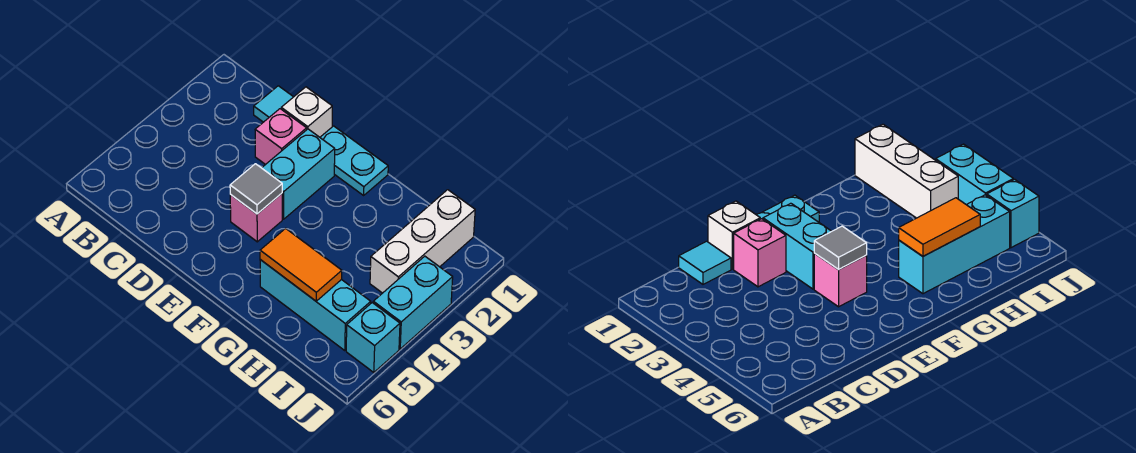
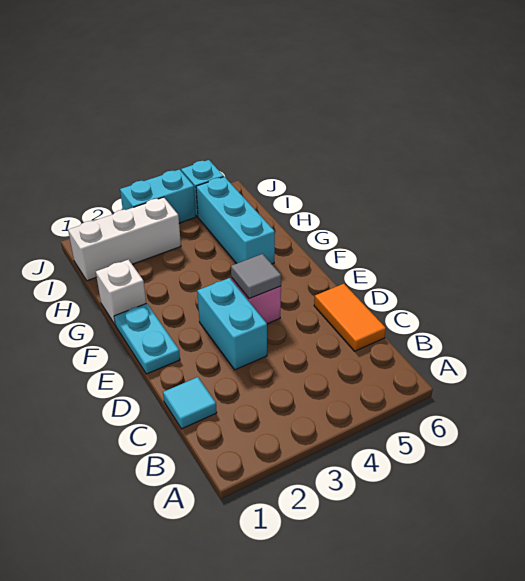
white 1x1 brick [281,87,332,137] -> white 1x1 brick moved to [96,260,146,324]
pink 1x1 brick [255,109,307,165] -> none
cyan 1x2 brick [262,129,335,219] -> cyan 1x2 brick turned to [197,278,267,370]
orange 1x2 tile [260,228,342,301] -> orange 1x2 tile moved to [314,284,386,351]

